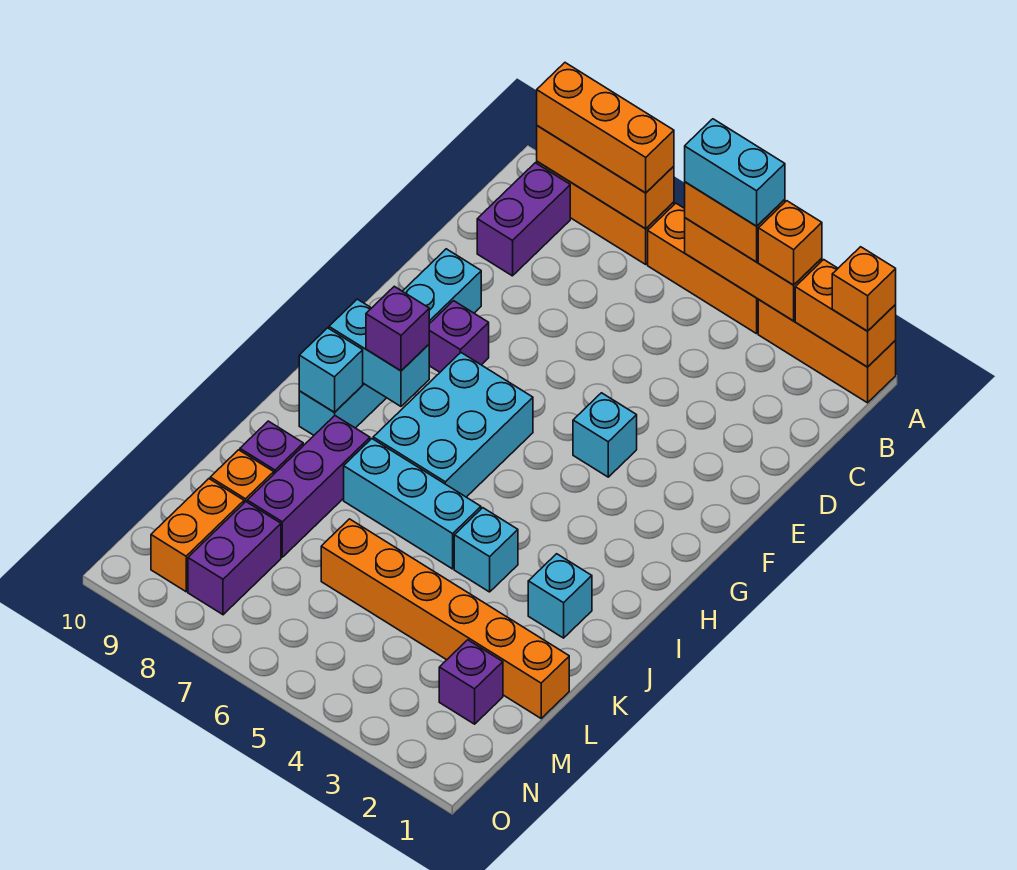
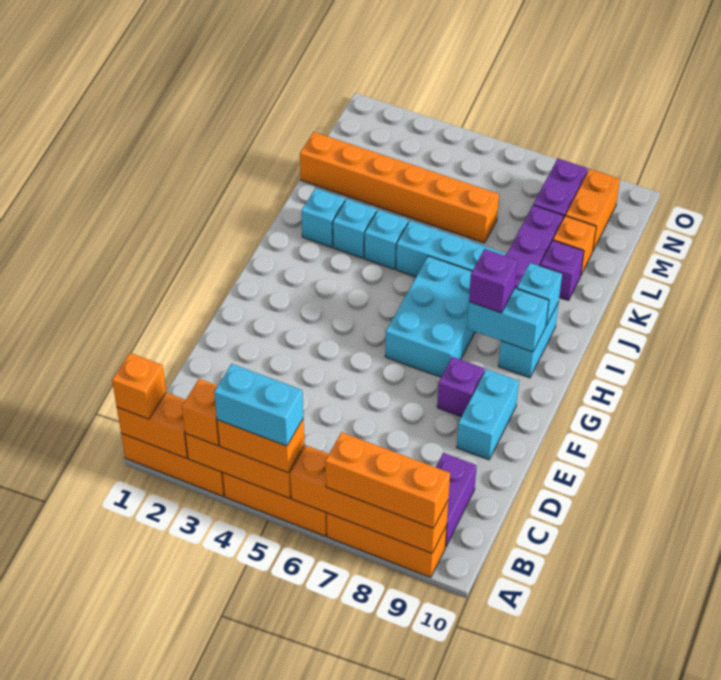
orange 1x3 brick [537,126,674,229] -> orange 1x4 brick [290,446,448,553]
cyan 1x1 brick [573,393,637,477] -> cyan 1x1 brick moved to [333,199,377,258]
purple 1x1 brick [439,640,503,724] -> none

